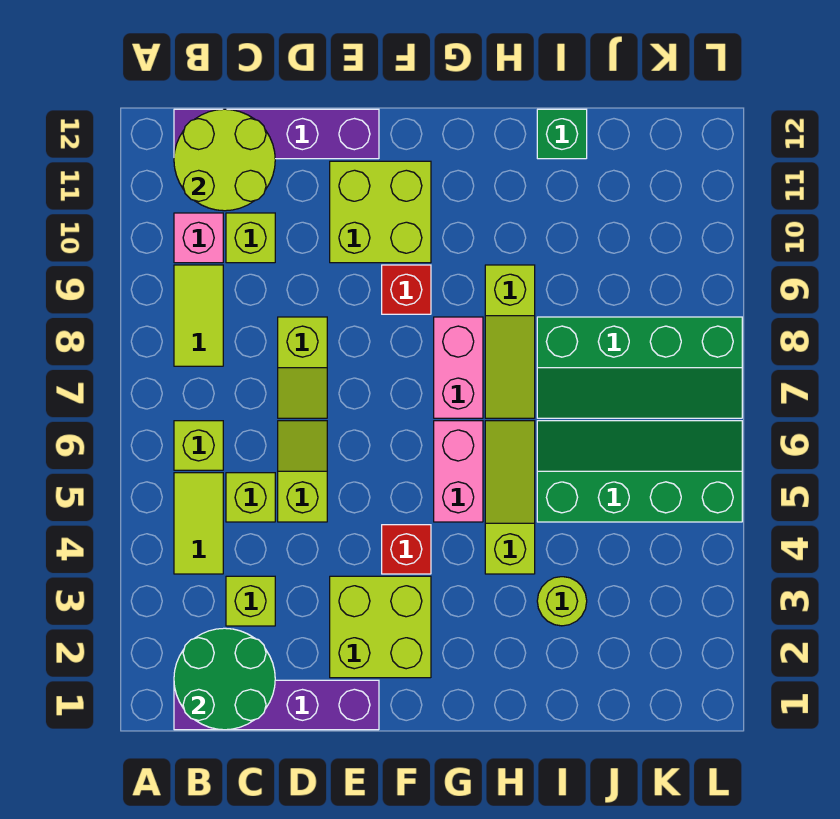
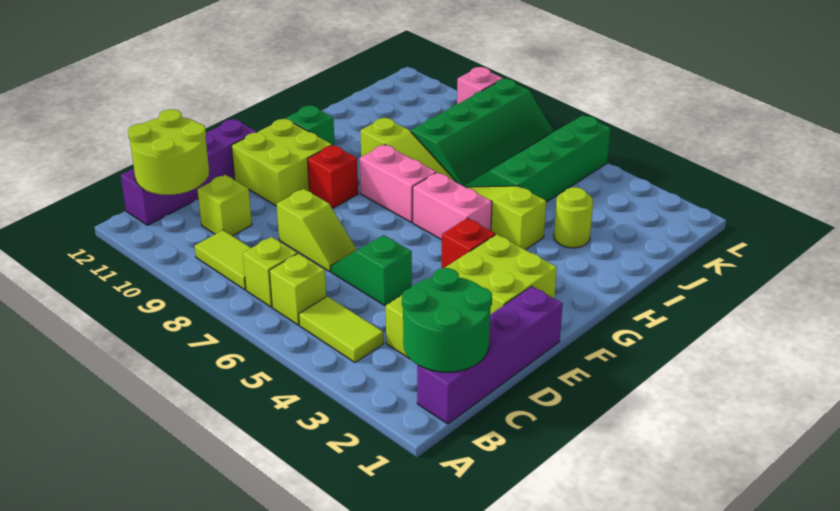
pink 1x1 brick [174,213,223,263] -> pink 1x1 brick moved to [457,67,503,104]
lime 1x1 brick [226,473,275,522] -> lime 1x1 brick moved to [243,237,297,307]
lime 1x2 slope [278,421,327,522] -> green 1x2 slope [331,235,412,306]
green 1x1 brick [537,109,587,159] -> green 1x1 brick moved to [286,105,335,146]

